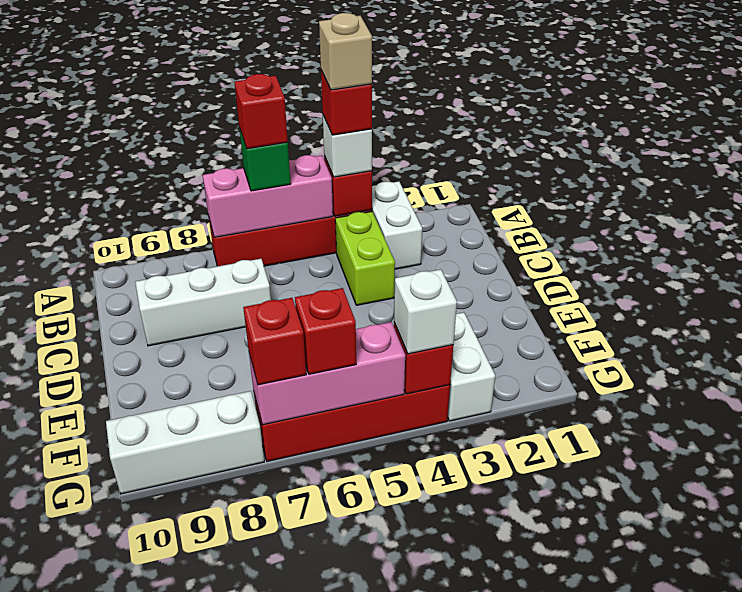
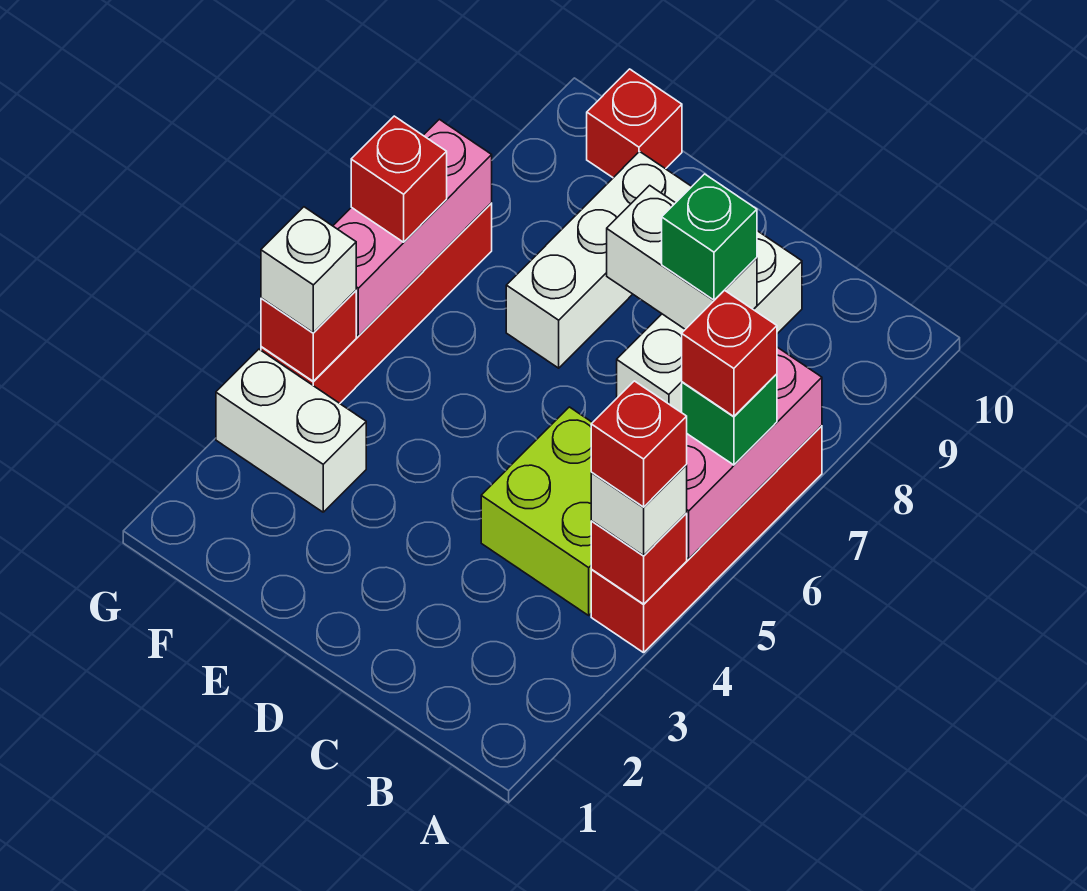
white 1x2 brick [372,182,422,269] -> white 1x2 brick moved to [607,185,757,329]
tan 1x1 brick [319,13,372,90] -> none
lime 1x2 brick [335,212,395,305] -> lime 2x2 brick [481,407,592,615]
none -> green 1x1 brick [662,174,757,300]
red 1x1 brick [243,298,306,385] -> red 1x1 brick moved to [587,69,682,178]
white 1x3 brick [106,391,264,494] -> white 1x3 brick moved to [506,152,692,368]

